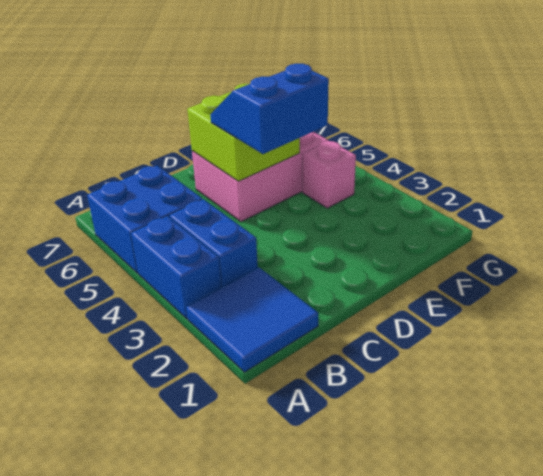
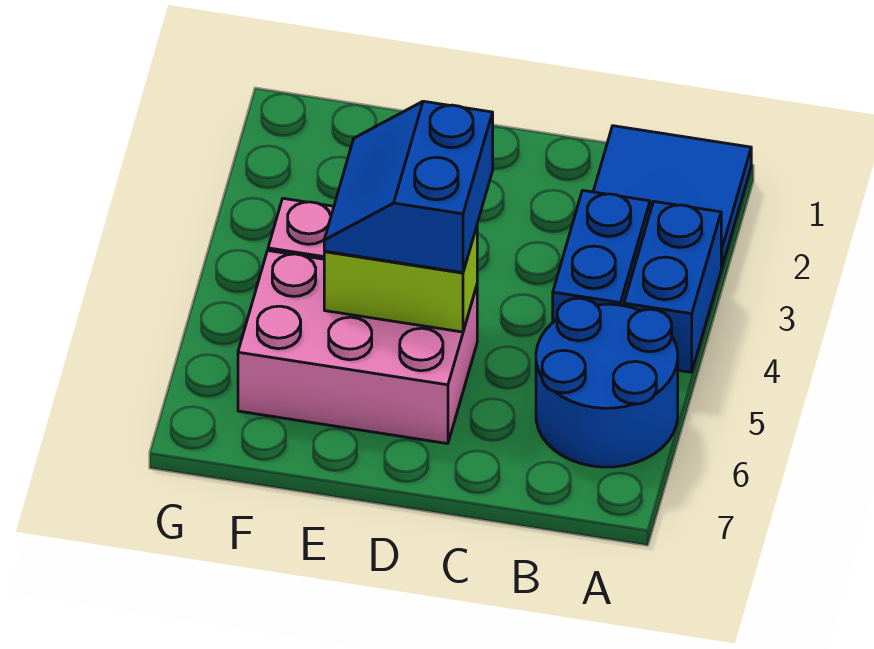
blue 2x2 brick [87,166,203,273] -> blue 2x2 round brick [536,298,678,467]
blue 2x2 slope [210,64,329,154] -> blue 2x2 slope turned to [324,101,493,273]
lime 2x2 brick [187,84,300,181] -> lime 1x2 brick [324,227,477,332]

